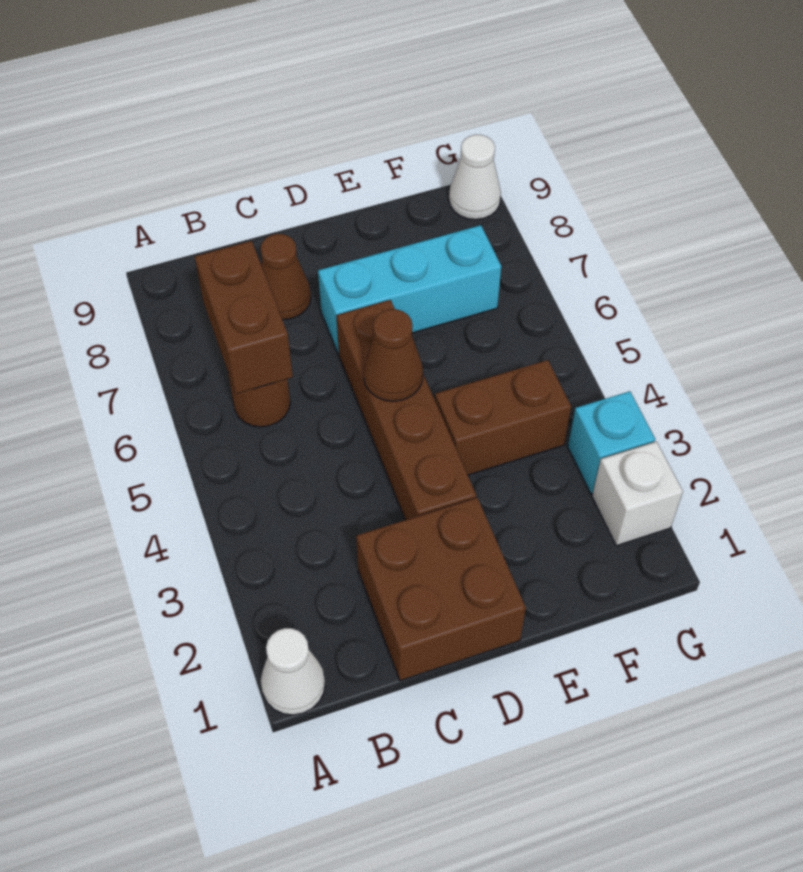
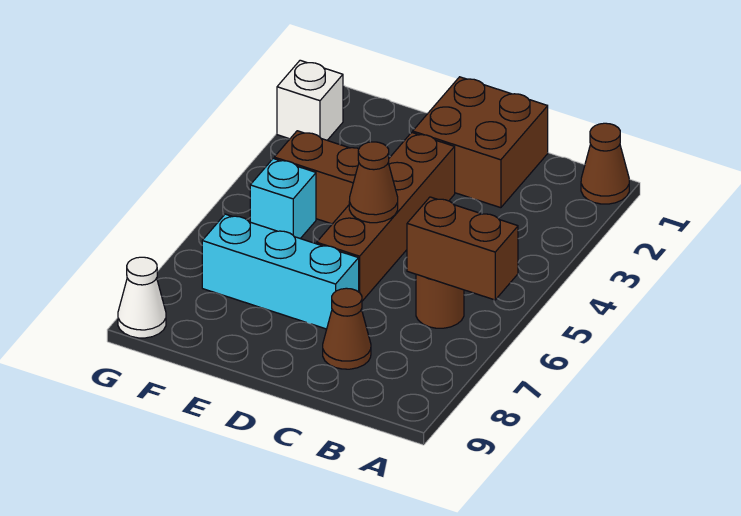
white 1x1 cone [261,628,325,715] -> brown 1x1 cone [581,123,629,204]
brown 1x2 brick [195,241,293,394] -> brown 1x2 brick turned to [407,197,518,300]
cyan 1x1 brick [568,391,655,494] -> cyan 1x1 brick moved to [250,159,316,239]

